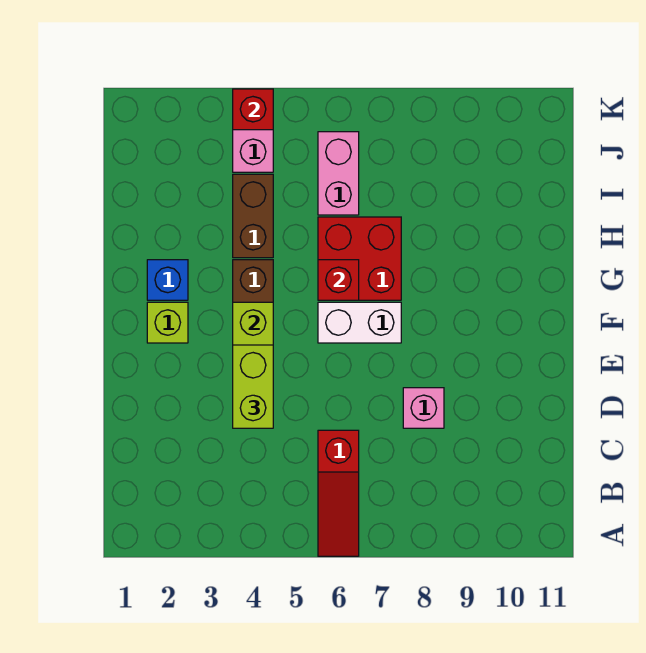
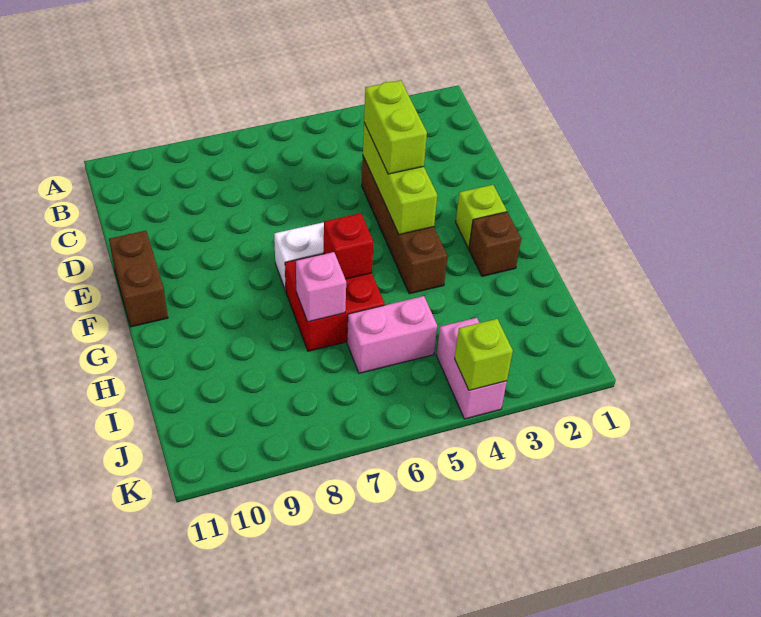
red 1x3 slope [318,430,359,556] -> none
pink 1x1 brick [403,388,444,428] -> pink 1x1 brick moved to [296,252,346,322]
blue 1x1 brick [147,260,188,300] -> brown 1x1 brick [469,212,521,276]
brown 1x2 brick [233,174,273,258] -> brown 1x2 brick moved to [109,231,168,327]
pink 1x2 brick [318,132,359,215] -> pink 1x2 brick turned to [347,296,437,373]
red 1x1 brick [233,89,273,130] -> lime 1x1 brick [455,319,513,390]

